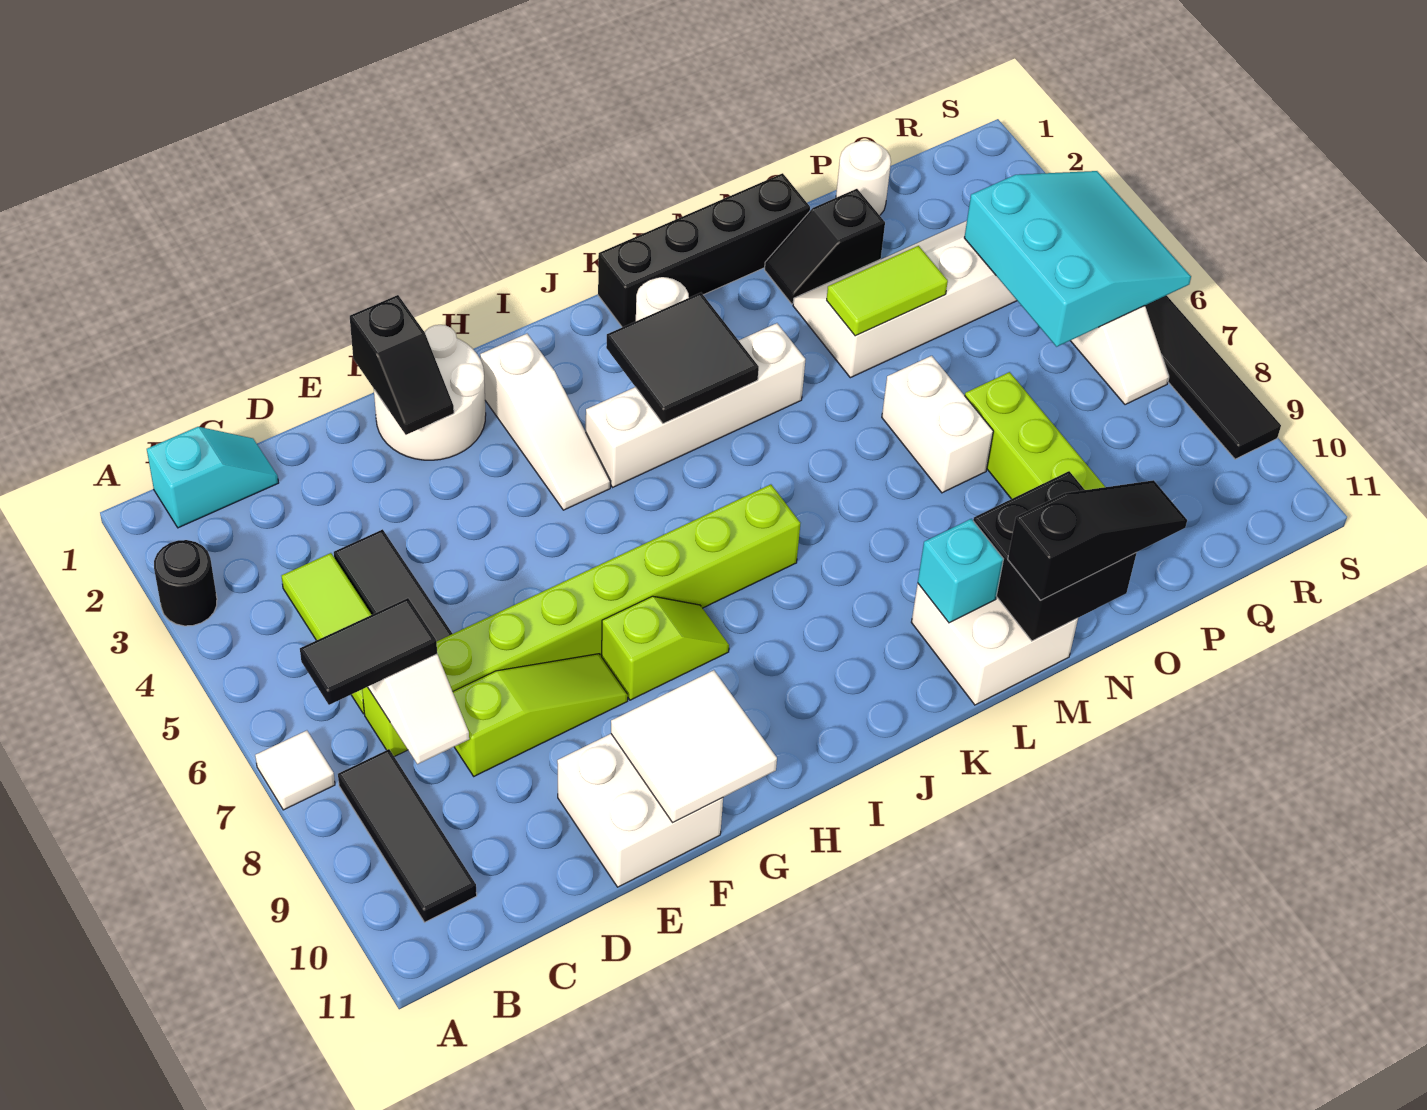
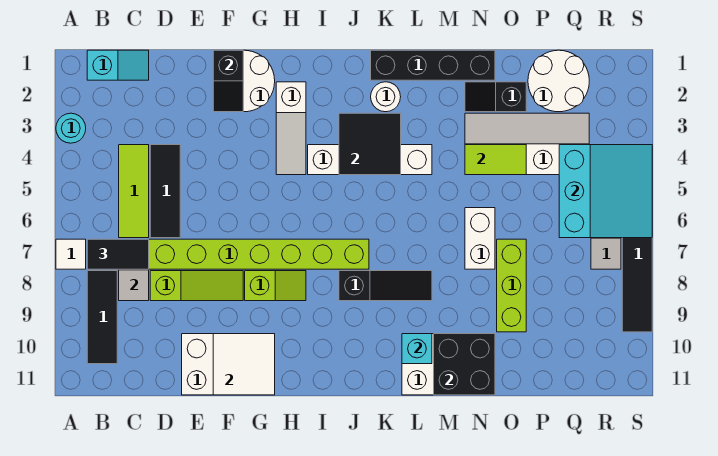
black 1x1 round brick [154,540,217,626] -> cyan 1x1 round brick [56,113,86,143]
black 1x3 slope [1008,480,1187,600] -> black 1x3 slope moved to [339,271,432,301]
white 1x1 round brick [836,140,891,215] -> white 2x2 round brick [528,50,589,112]

